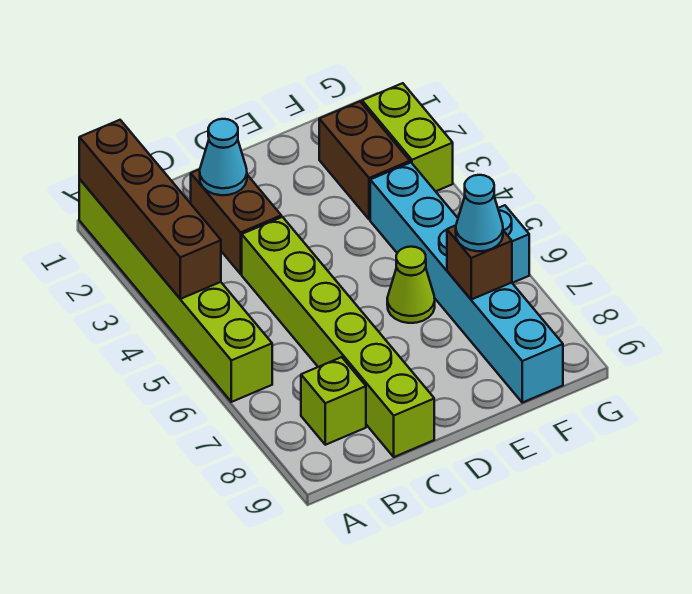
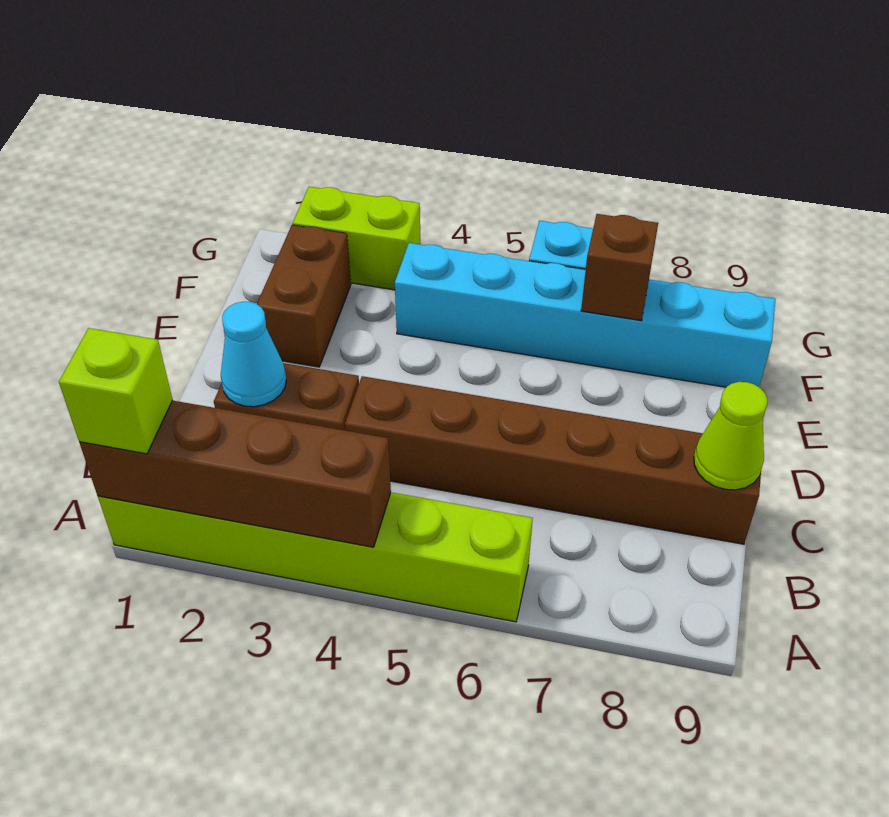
lime 1x1 brick [301,357,366,445] -> lime 1x1 brick moved to [59,328,173,454]
lime 1x6 brick [242,217,434,457] -> brown 1x6 brick [345,376,761,544]
lime 1x1 cone [387,247,435,323] -> lime 1x1 cone moved to [694,382,767,490]
brown 1x2 brick [319,101,410,220] -> brown 1x2 brick turned to [257,225,351,367]
cyan 1x1 cone [456,175,503,251] -> none

